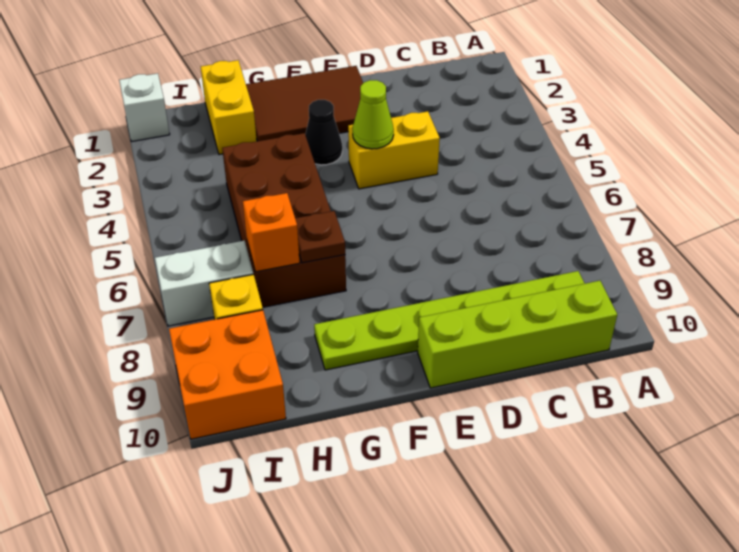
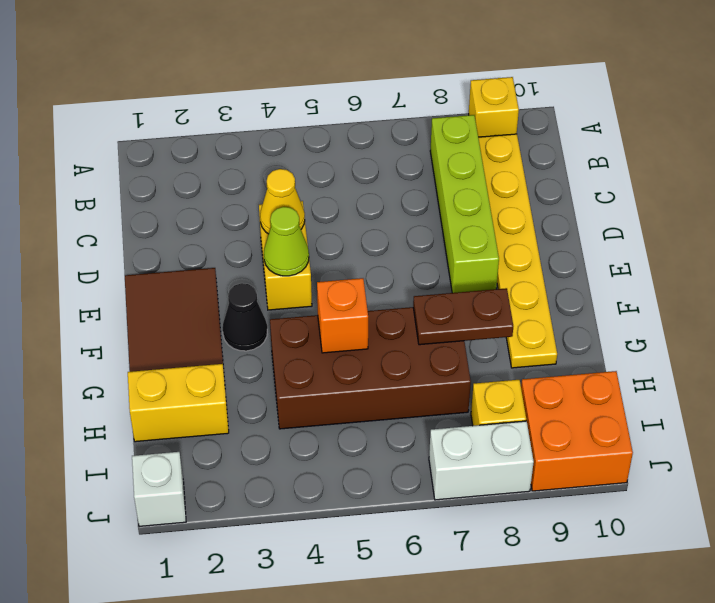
none -> yellow 1x1 brick [469,77,519,137]
lime 1x6 plate [314,271,585,370] -> yellow 1x6 plate [478,134,557,368]
lime 1x4 brick [418,281,617,388] -> lime 1x4 brick moved to [430,115,499,293]
none -> yellow 1x1 cone [260,169,305,234]
brown 1x1 plate [295,211,345,263] -> brown 1x2 plate [413,288,513,345]
orange 1x1 brick [243,193,300,272] -> orange 1x1 brick moved to [317,278,368,353]
white 1x2 brick [155,241,253,326] -> white 1x2 brick turned to [429,421,534,500]

